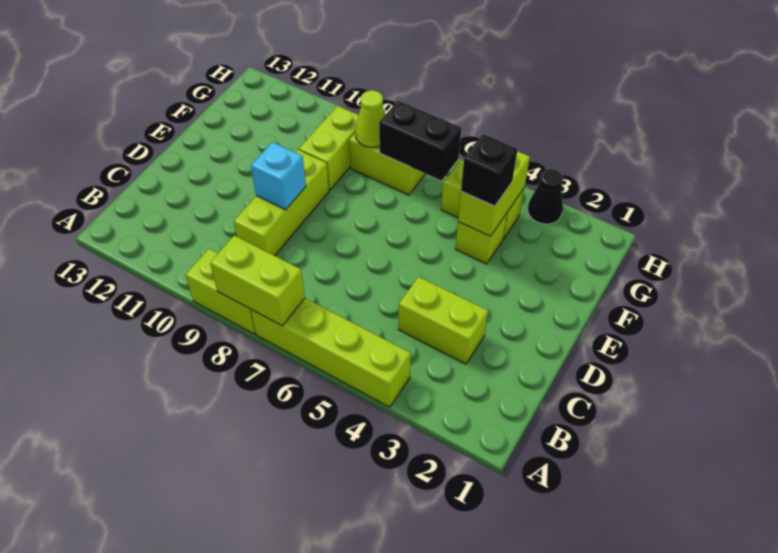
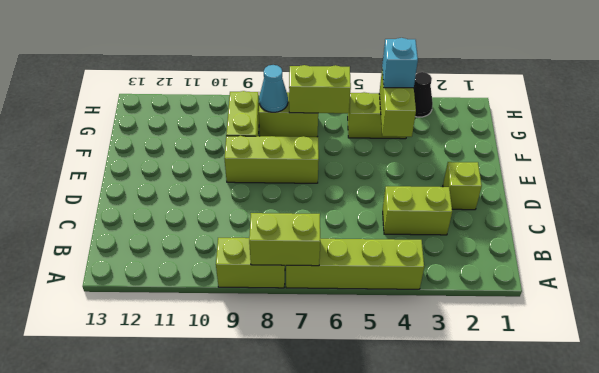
lime 1x3 brick [234,150,329,256] -> lime 1x3 brick turned to [224,136,319,183]
cyan 1x1 brick [251,142,306,210] -> cyan 1x1 brick moved to [382,38,418,88]
lime 1x1 brick [455,213,507,264] -> lime 1x1 brick moved to [443,162,482,210]
black 1x1 brick [461,134,518,206] -> none
black 1x2 brick [379,101,461,181] -> lime 1x2 brick [289,65,351,113]
lime 1x1 cone [355,90,385,148] -> cyan 1x1 cone [259,65,288,112]

